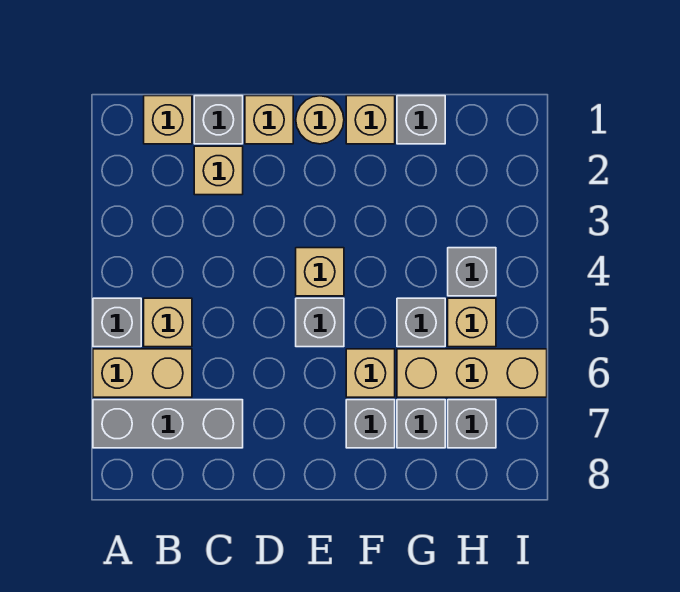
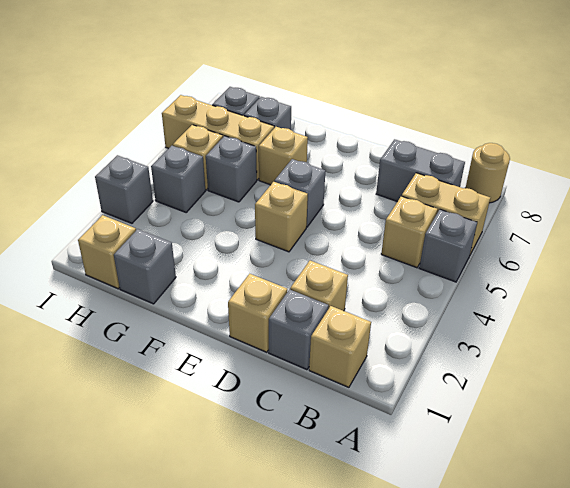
grey 1x3 brick [93,400,243,448] -> grey 1x2 brick [376,139,465,202]
tan 1x1 round brick [296,96,344,144] -> tan 1x1 round brick moved to [466,143,510,203]
tan 1x1 brick [346,96,395,144] -> tan 1x1 brick moved to [78,215,136,289]
grey 1x1 brick [346,400,395,448] -> grey 1x1 brick moved to [95,155,153,223]

